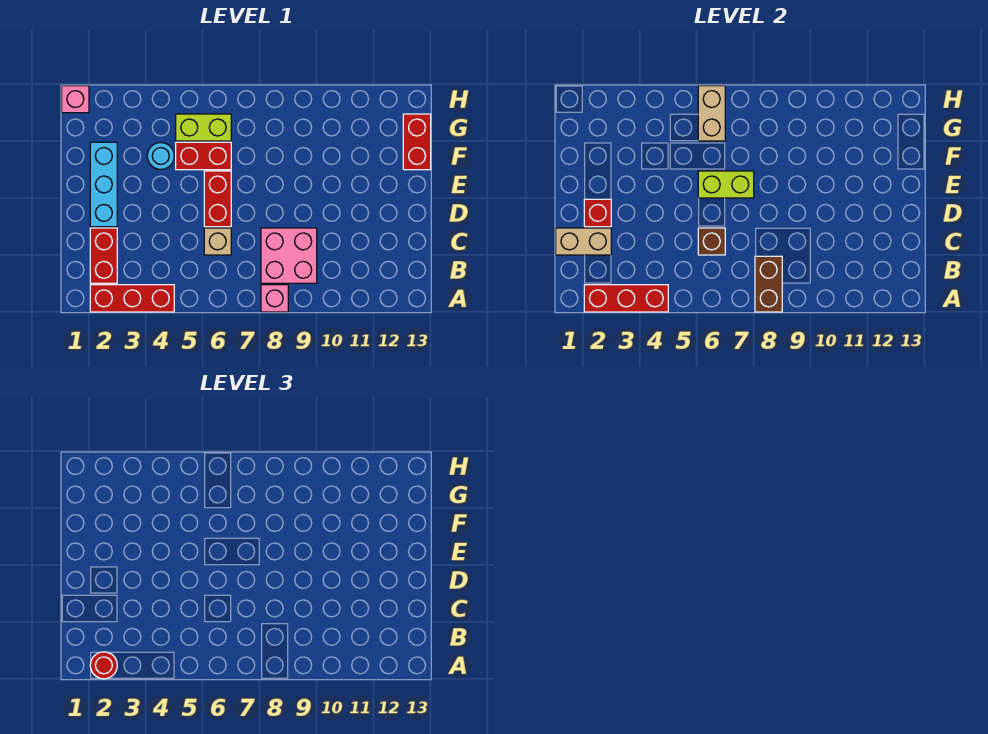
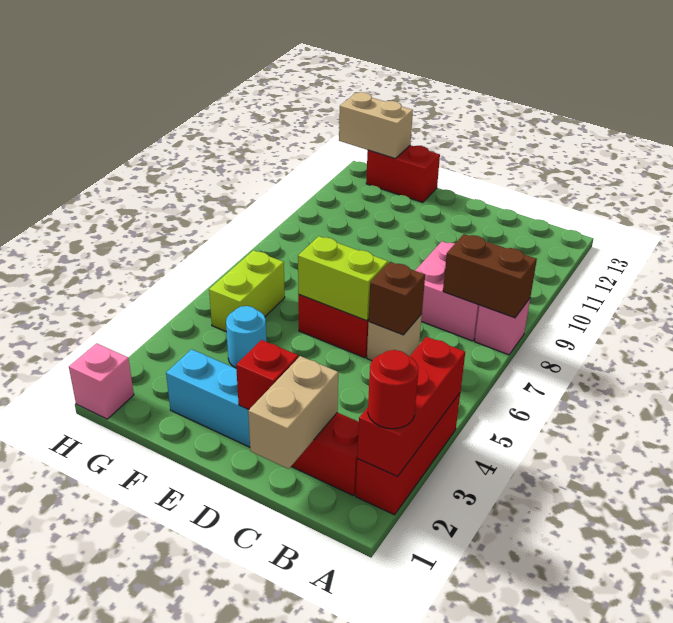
lime 1x2 brick [698,171,754,198] -> lime 1x2 brick turned to [298,236,388,321]
red 1x2 brick [176,142,231,170] -> none
tan 1x2 brick [698,86,725,141] -> tan 1x2 brick moved to [339,92,413,159]

